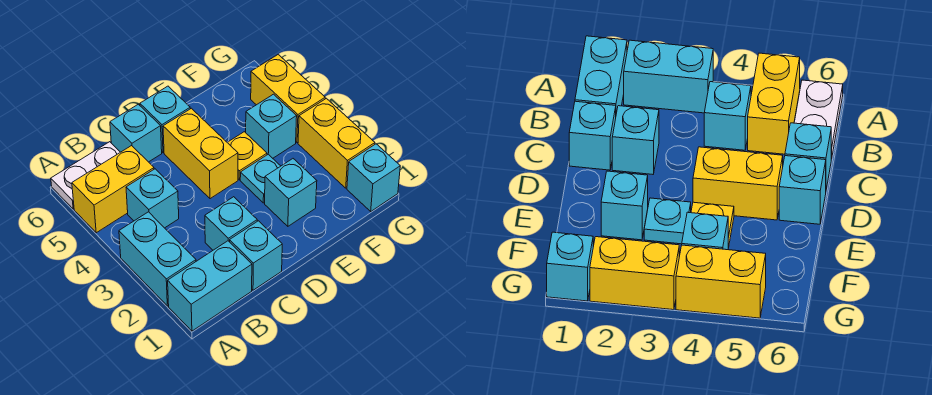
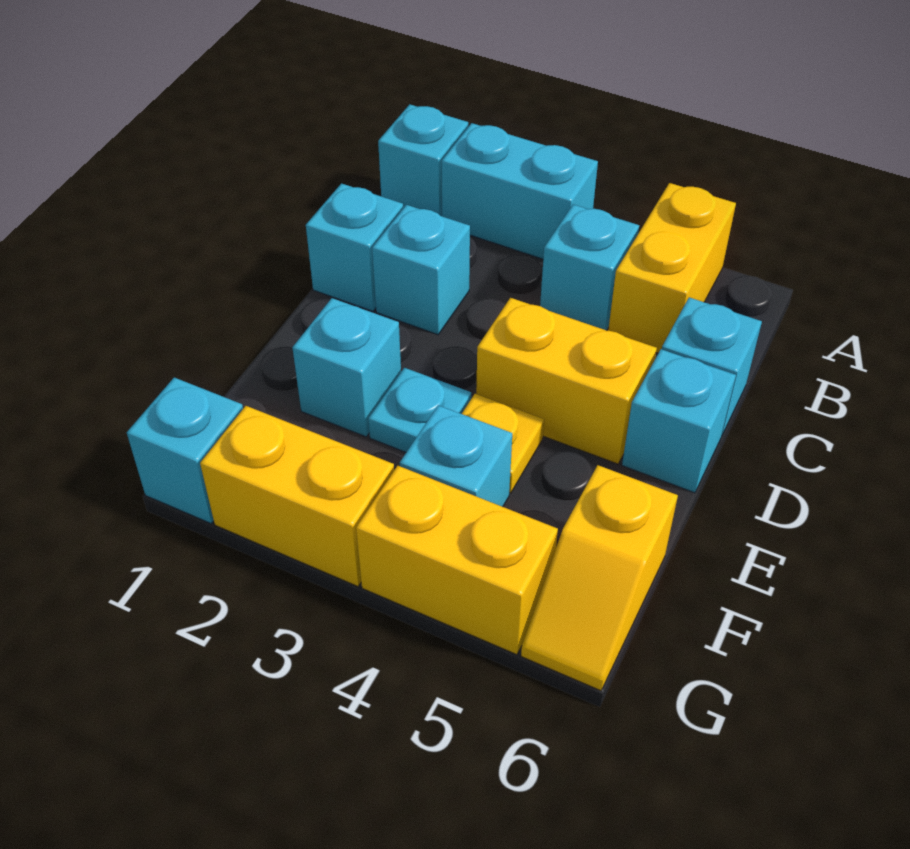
cyan 1x2 brick [168,241,252,331] -> cyan 1x1 brick [378,104,468,216]
white 1x2 plate [51,142,120,209] -> none
none -> yellow 1x2 slope [521,465,678,691]

